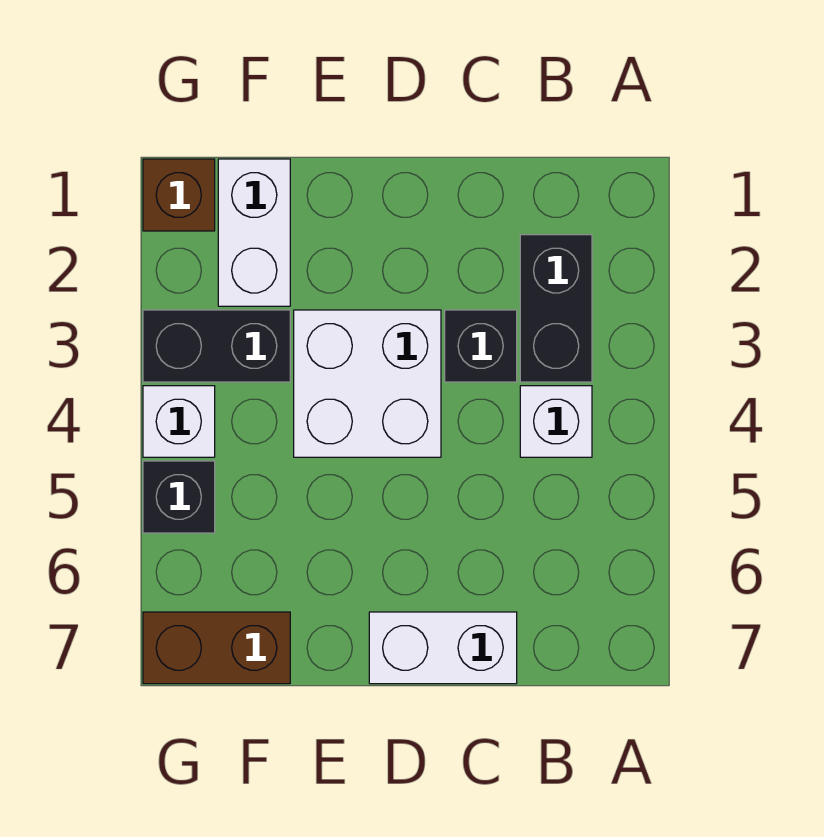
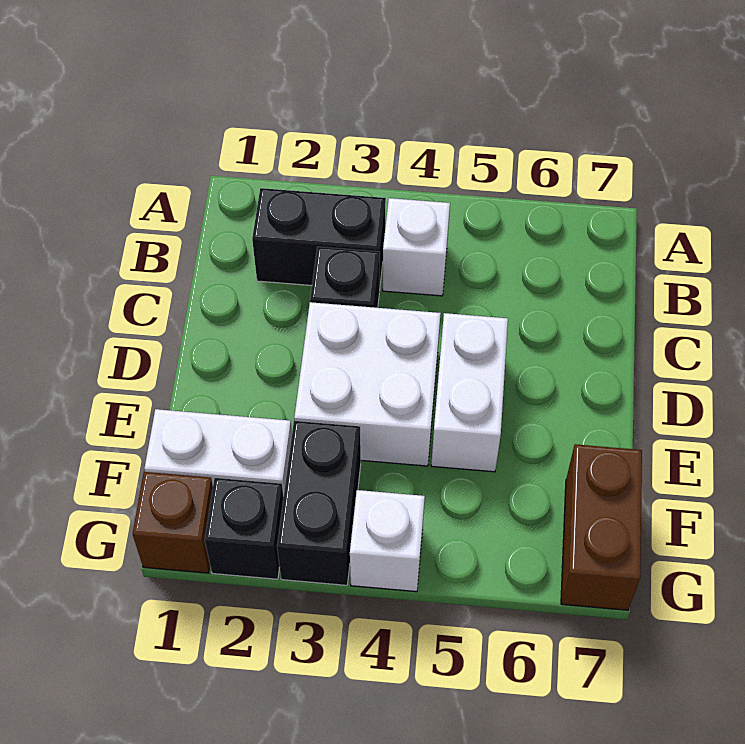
white 1x2 brick [369,612,517,684] -> white 1x2 brick moved to [431,313,508,472]
black 1x1 brick [143,461,215,533] -> black 1x1 brick moved to [205,478,284,579]

